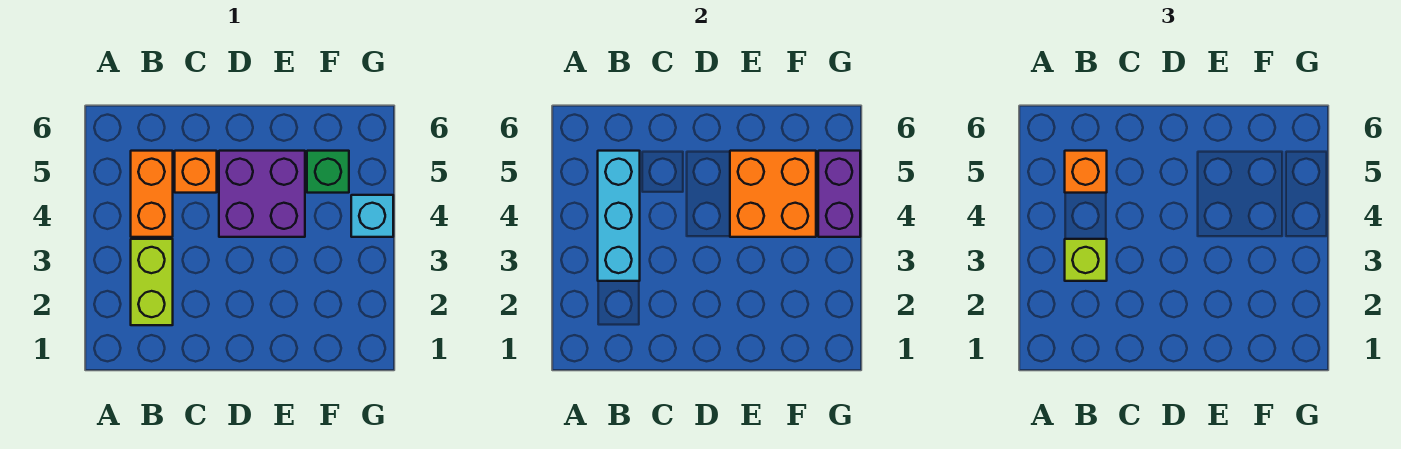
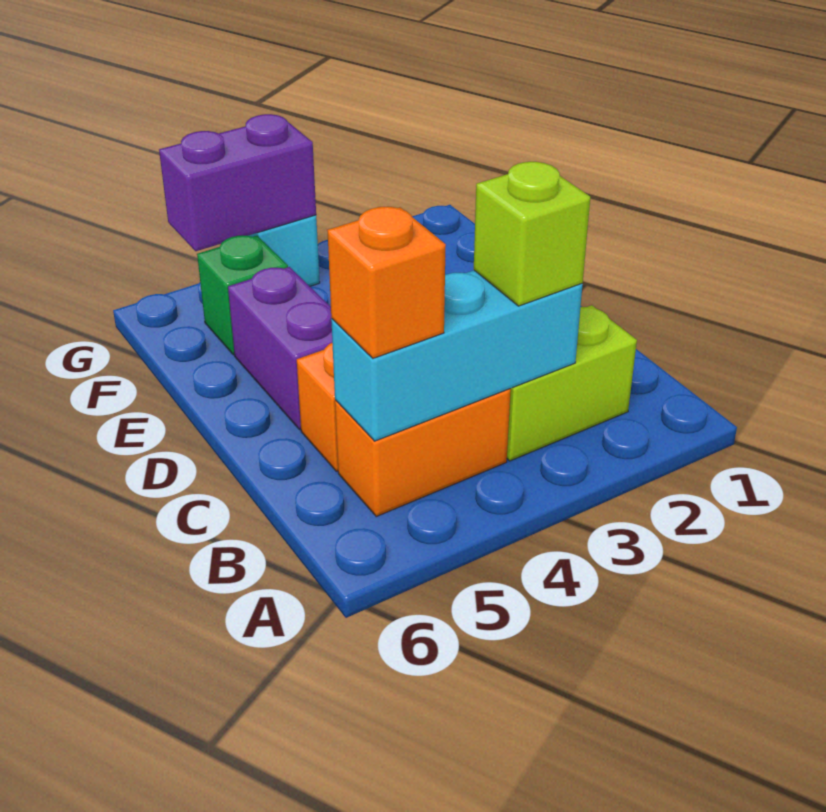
purple 2x2 brick [219,151,305,237] -> purple 1x2 brick [228,267,332,429]
orange 2x2 brick [730,151,816,237] -> none

